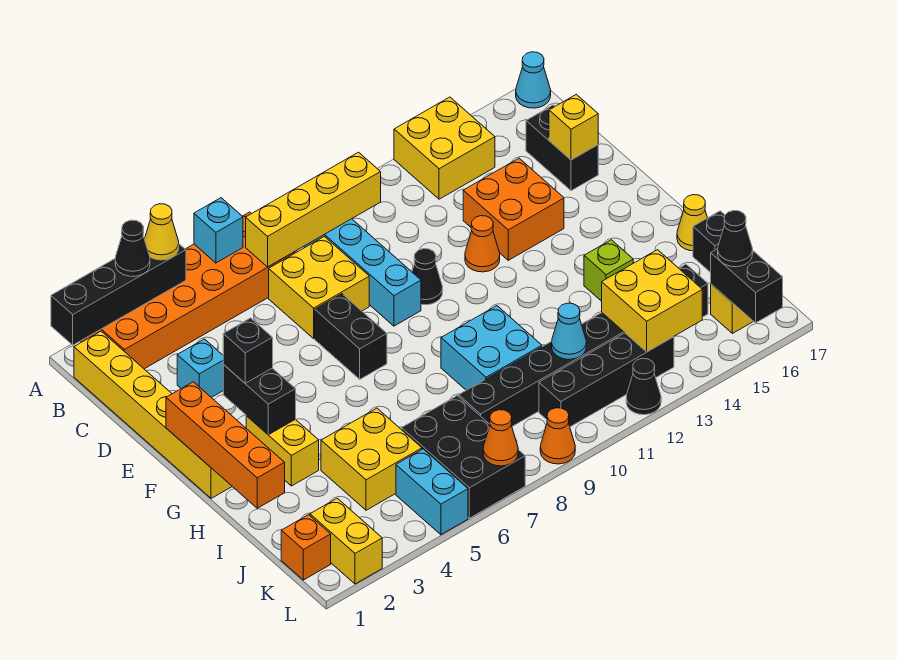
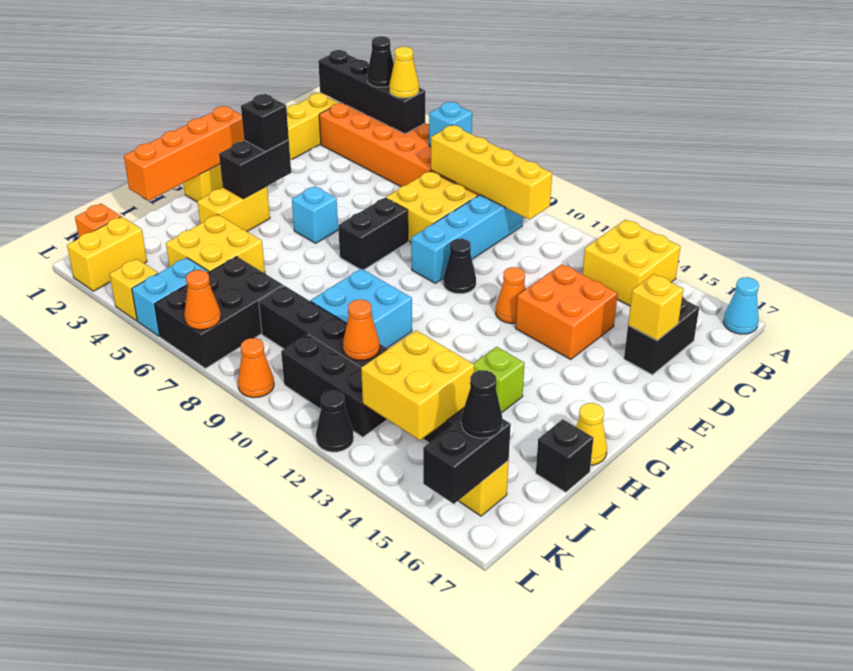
cyan 1x1 brick [177,339,223,398] -> cyan 1x1 brick moved to [292,186,338,243]
cyan 1x1 cone [552,303,586,359] -> orange 1x1 cone [343,299,379,360]
black 1x4 brick [539,333,674,427] -> black 1x3 brick [281,334,387,437]
none -> yellow 1x1 brick [110,259,158,321]

